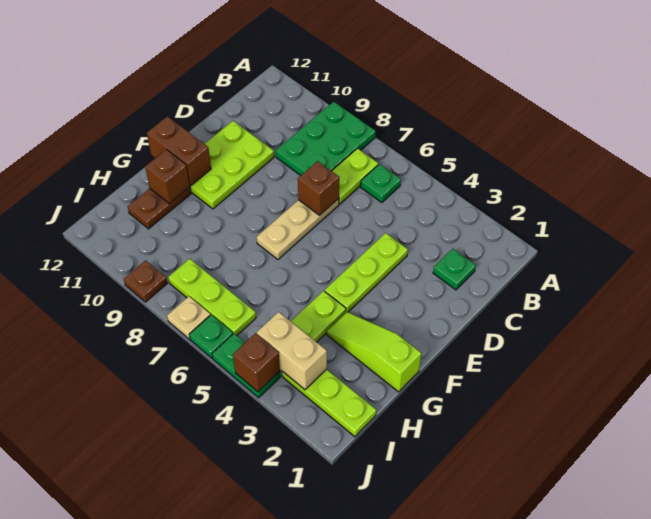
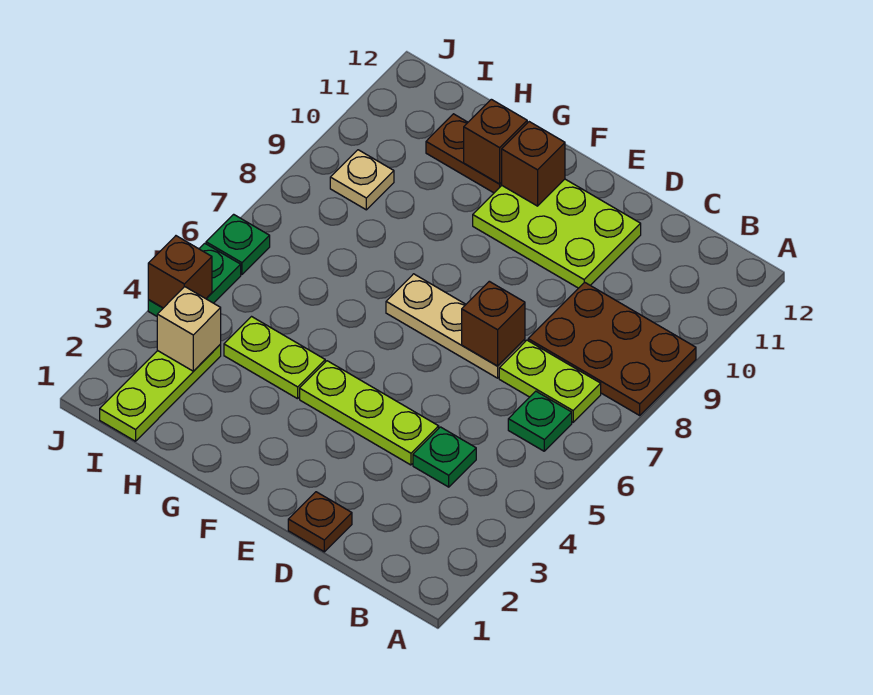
green 2x3 plate [276,102,376,176] -> brown 2x3 plate [528,282,696,415]
green 1x1 plate [433,249,476,290] -> green 1x1 plate moved to [413,427,476,487]
brown 1x2 brick [147,116,211,185] -> brown 1x1 brick [501,122,565,206]
lime 1x3 slope [327,312,421,392] -> none
tan 1x2 brick [257,312,327,390] -> tan 1x1 brick [157,287,221,371]
lime 1x3 plate [168,259,256,335] -> none
tan 1x1 plate [167,296,210,339] -> tan 1x1 plate moved to [330,150,394,210]
brown 1x1 plate [124,260,167,302] -> brown 1x1 plate moved to [288,492,352,552]

